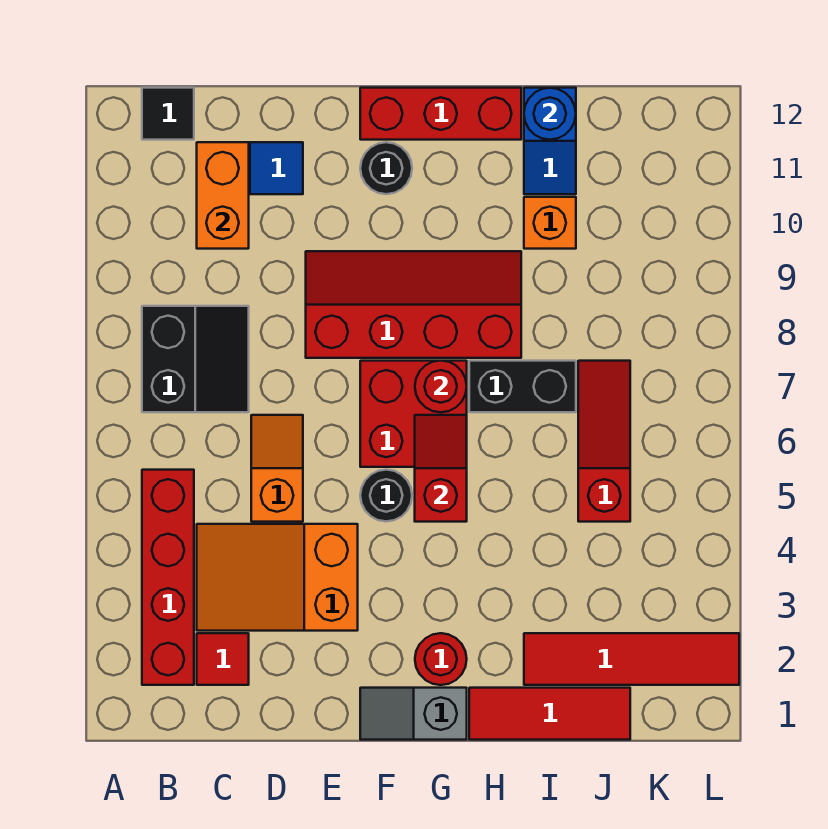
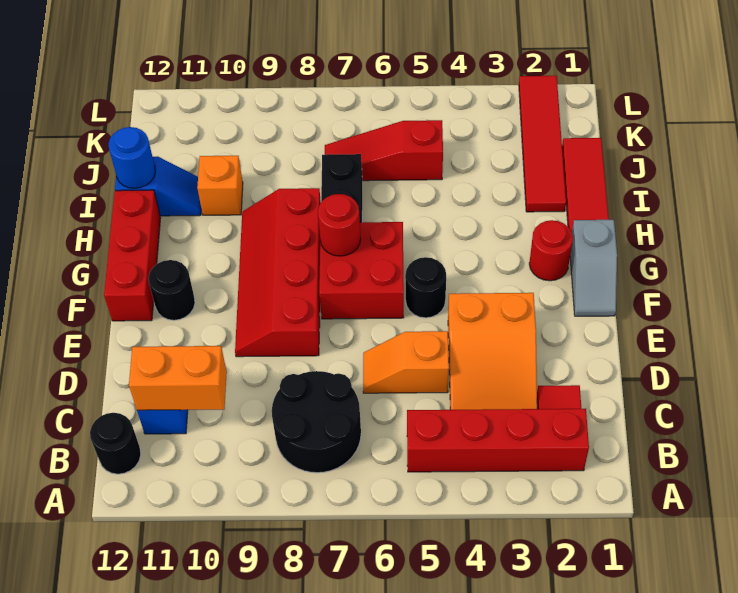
black 2x2 slope [142,306,249,412] -> black 2x2 round brick [272,371,361,473]
black 1x1 tile [142,88,194,140] -> black 1x1 round brick [90,413,141,474]
red 1x2 slope [415,415,467,522] -> none

